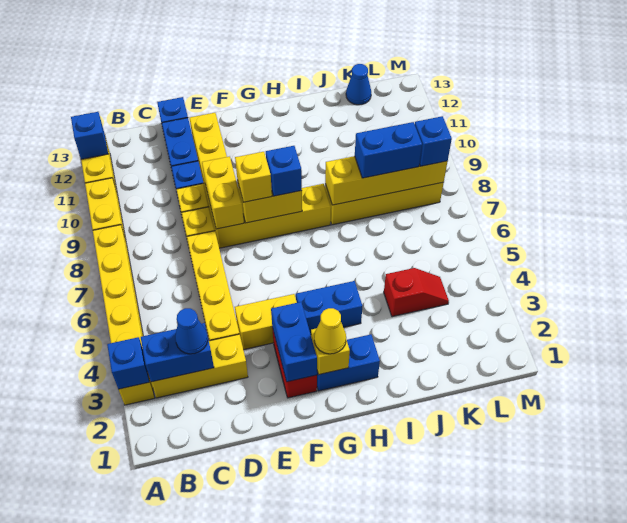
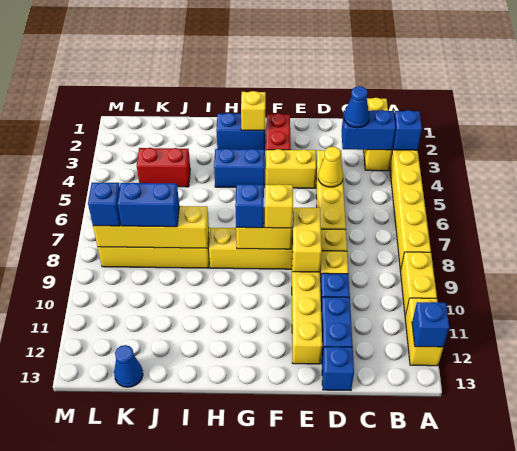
yellow 1x3 brick [151,334,248,398] -> yellow 1x3 brick turned to [364,98,392,171]
blue 1x2 brick [271,302,317,382] -> none
yellow 1x1 cone [314,308,346,354] -> yellow 1x1 cone moved to [318,147,343,187]
red 1x2 slope [384,268,449,317] -> red 1x2 brick [137,148,190,187]

